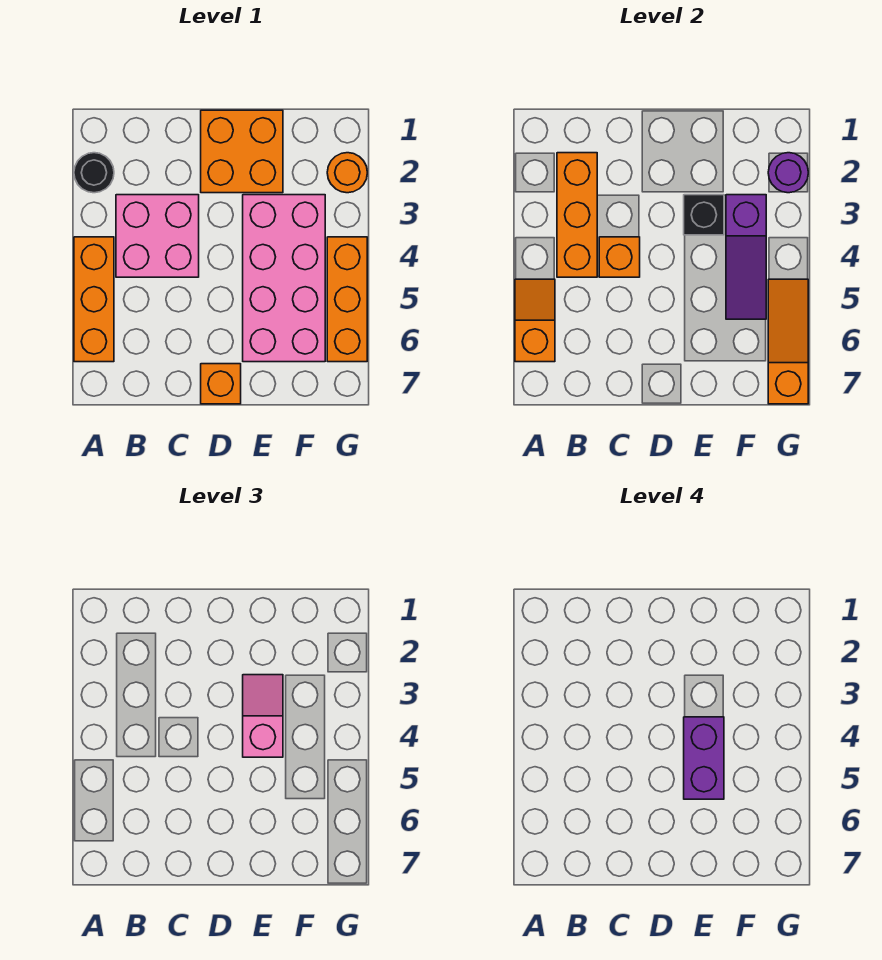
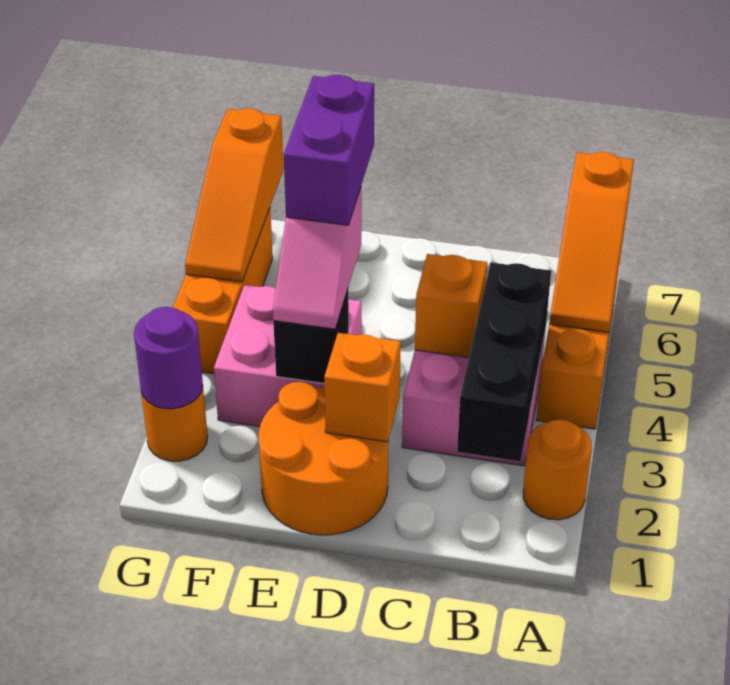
black 1x1 round brick [74,153,114,193] -> orange 1x1 round brick [523,420,592,520]
orange 1x2 slope [515,279,555,362] -> orange 1x3 slope [549,152,634,332]
orange 1x3 brick [557,153,597,277] -> black 1x3 brick [457,262,551,461]
orange 2x2 brick [201,110,283,193] -> orange 2x2 round brick [259,382,389,535]
orange 1x1 brick [201,364,241,404] -> orange 1x1 brick moved to [324,333,401,442]
pink 2x4 brick [243,195,325,362] -> pink 2x2 brick [214,285,362,426]
purple 1x3 slope [726,195,766,319] -> none

